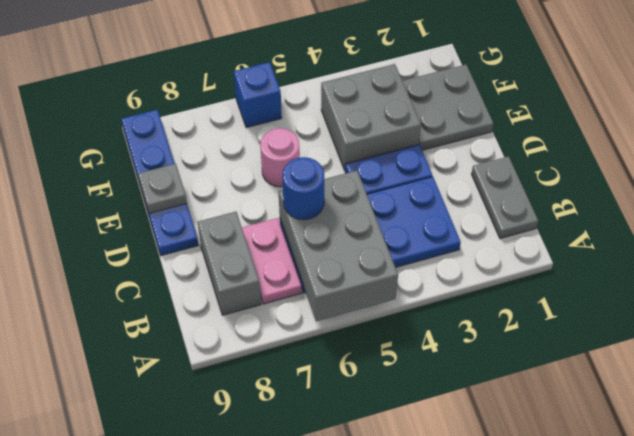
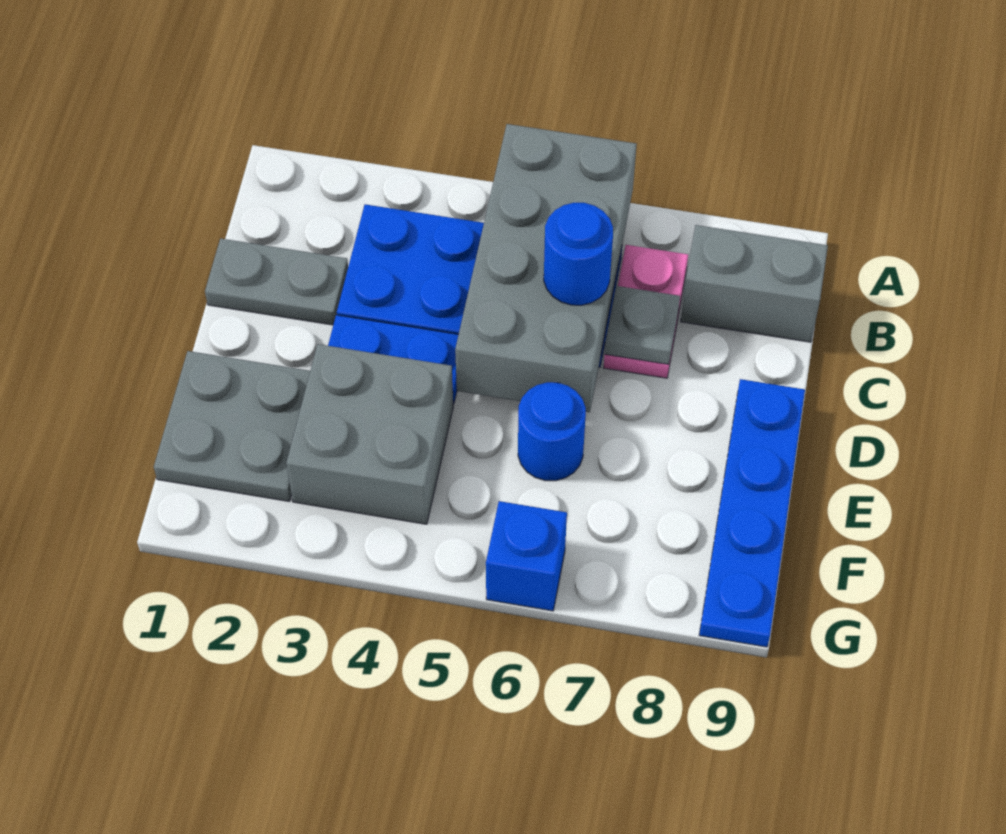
grey 2x3 brick [279,171,398,321] -> grey 2x4 brick [455,124,637,412]
grey 1x2 plate [472,156,538,239] -> grey 1x2 plate turned to [205,239,348,325]
grey 1x2 brick [198,212,261,315] -> grey 1x2 brick turned to [681,225,828,342]
pink 1x1 round brick [260,128,300,187] -> blue 1x1 round brick [518,382,586,481]
grey 1x1 plate [138,164,187,213] -> grey 1x1 plate moved to [605,286,680,364]

